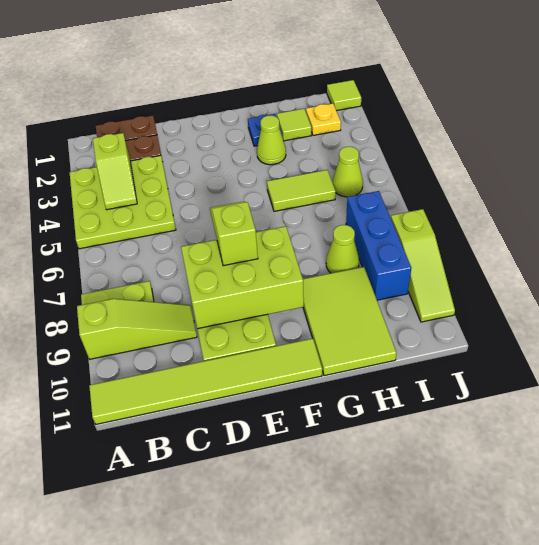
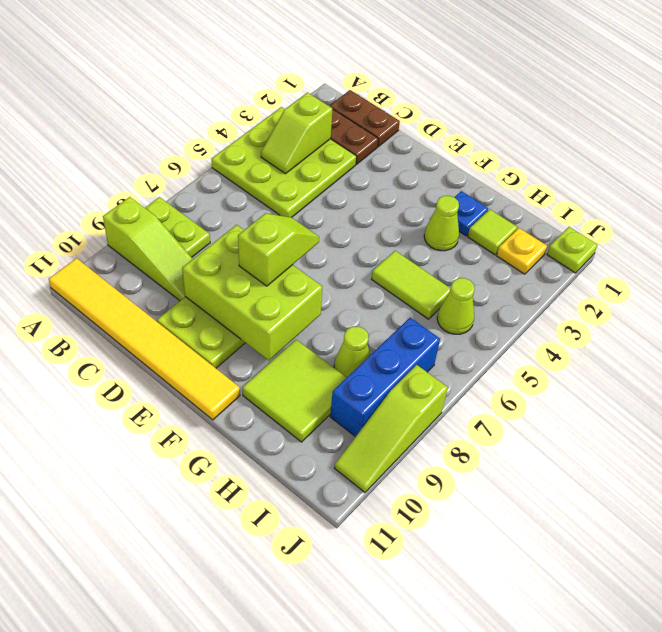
lime 1x6 tile [89,338,322,424] -> yellow 1x6 tile [49,258,240,420]
lime 2x3 tile [303,267,396,376] -> lime 2x2 tile [243,340,347,442]
lime 1x1 tile [327,80,361,111] -> lime 1x1 plate [547,227,597,273]

